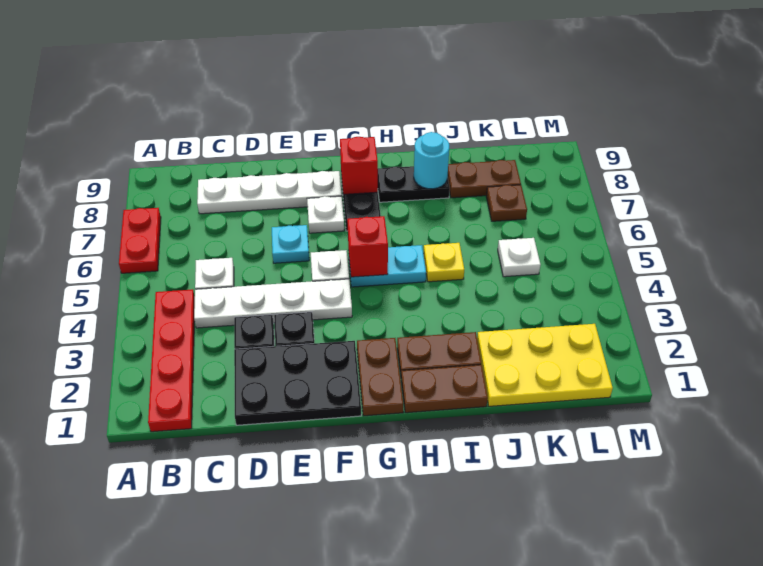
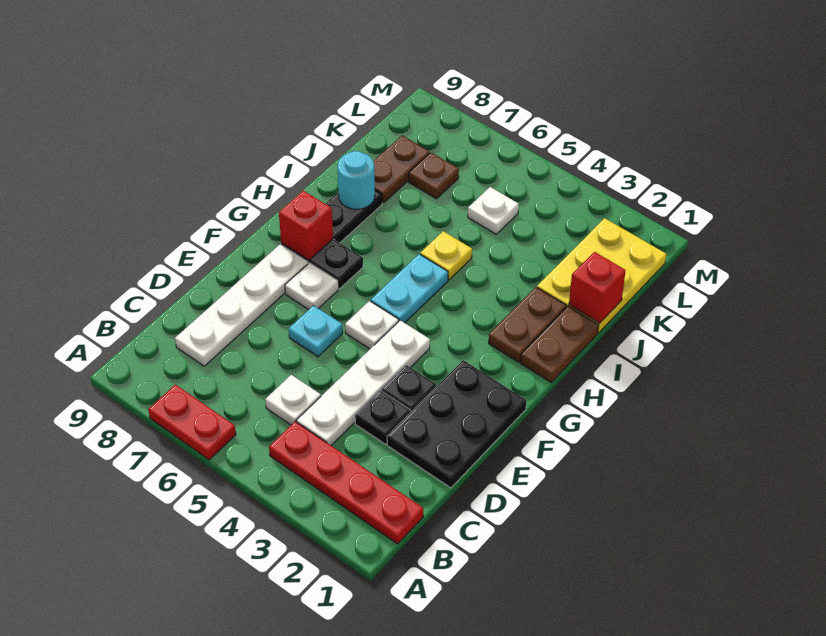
brown 1x2 plate [357,338,403,416] -> none
red 1x1 brick [347,216,388,277] -> red 1x1 brick moved to [569,252,626,323]

